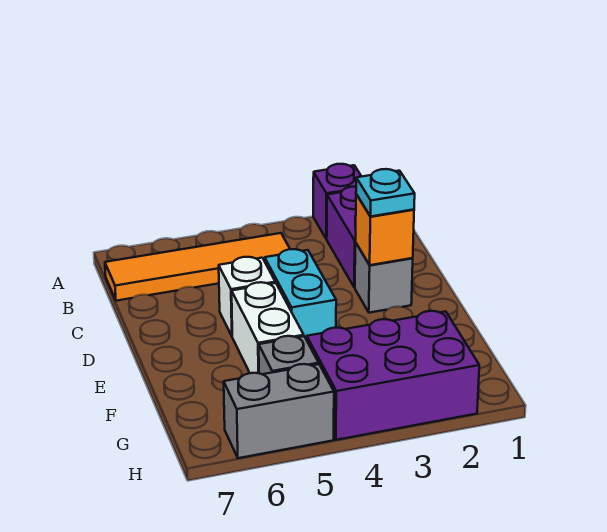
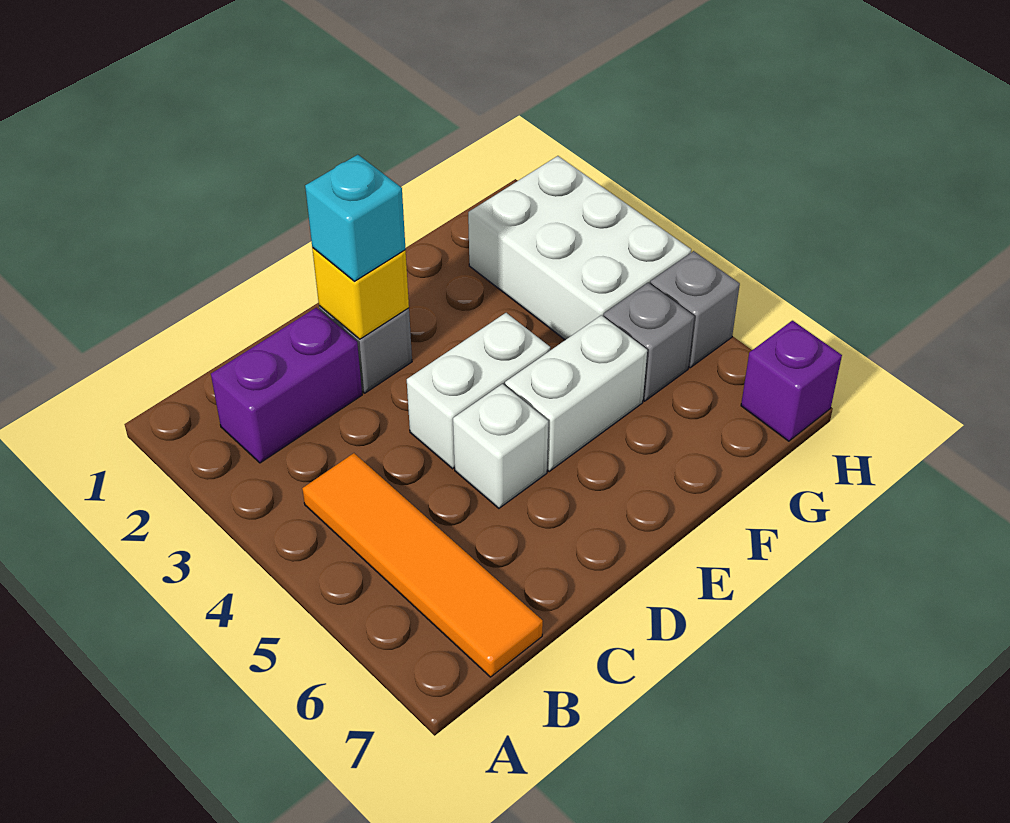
purple 1x1 brick [313,164,362,239] -> purple 1x1 brick moved to [741,321,842,441]
orange 1x1 brick [355,194,414,265] -> yellow 1x1 brick [312,248,409,339]
cyan 1x1 plate [356,169,415,217] -> cyan 1x1 brick [305,155,405,281]
cyan 1x2 brick [265,249,336,340] -> white 1x2 brick [407,313,550,469]
purple 2x3 brick [307,311,479,440] -> white 2x3 brick [468,156,691,340]
grey 1x2 brick [224,364,334,458] -> grey 1x1 brick [650,251,740,368]

